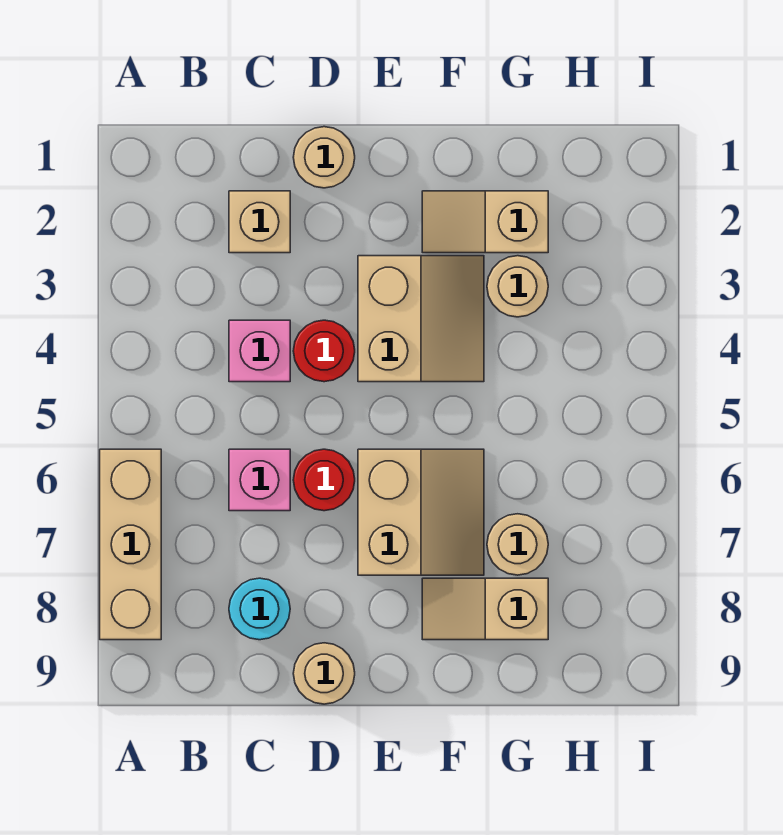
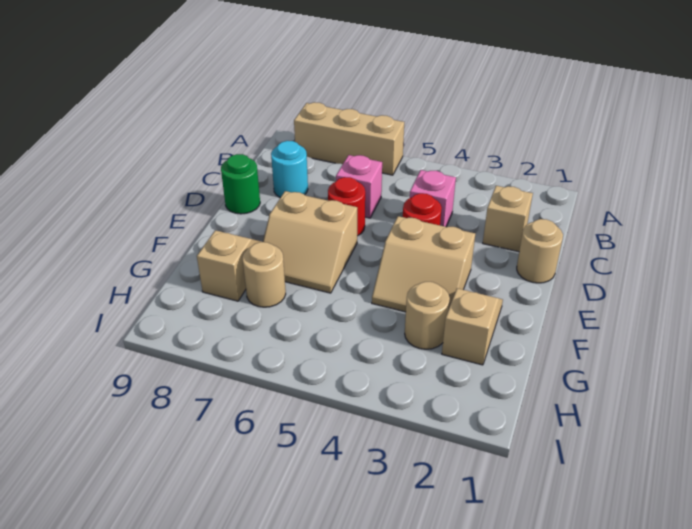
tan 1x1 round brick [293,643,355,704] -> green 1x1 round brick [221,154,260,214]

